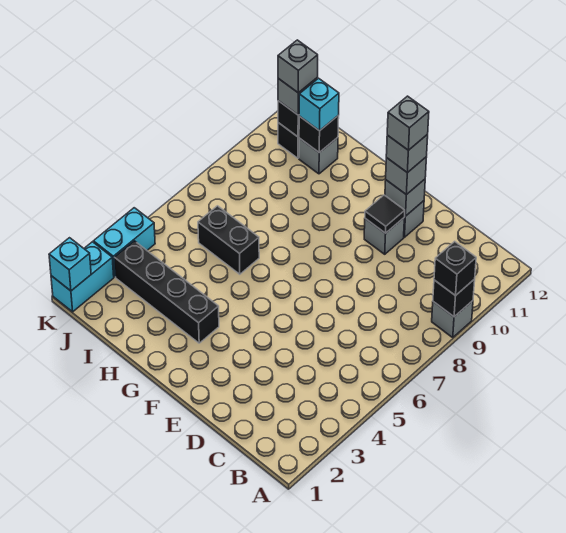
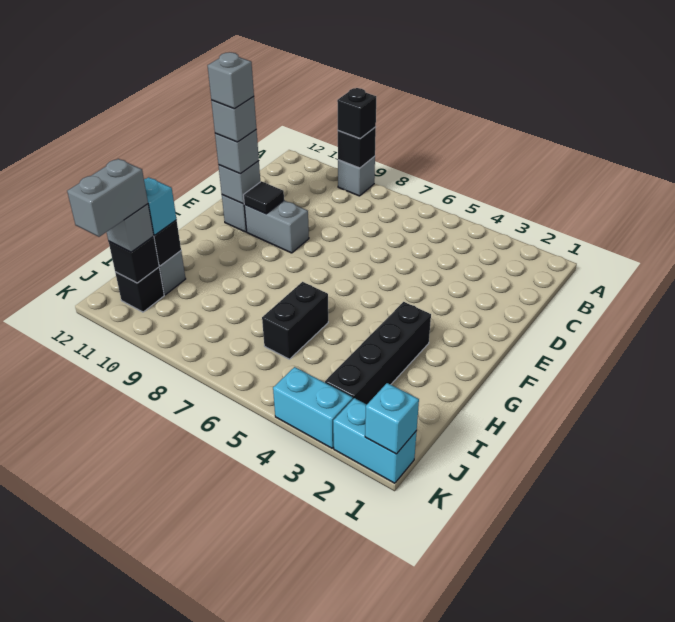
grey 1x1 brick [364,218,404,254] -> grey 1x2 brick [244,201,309,253]
grey 1x1 brick [278,40,318,93] -> grey 1x2 brick [67,159,148,237]

